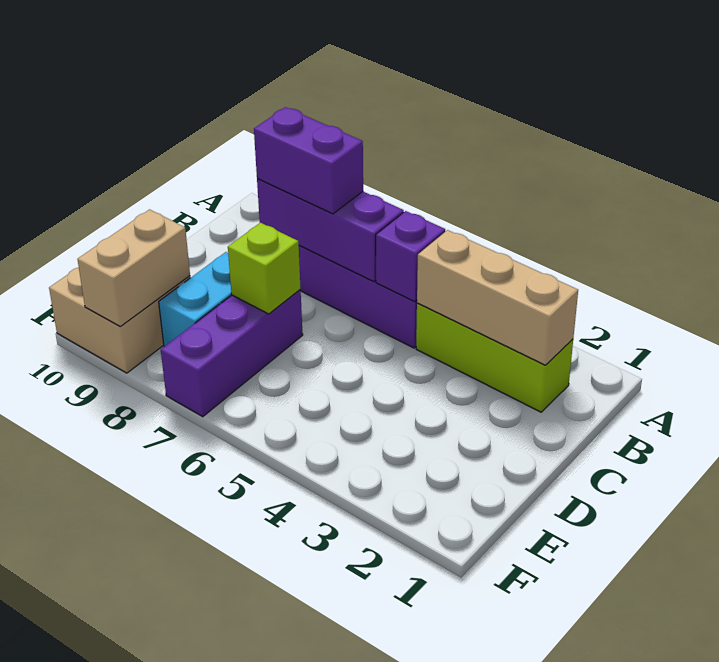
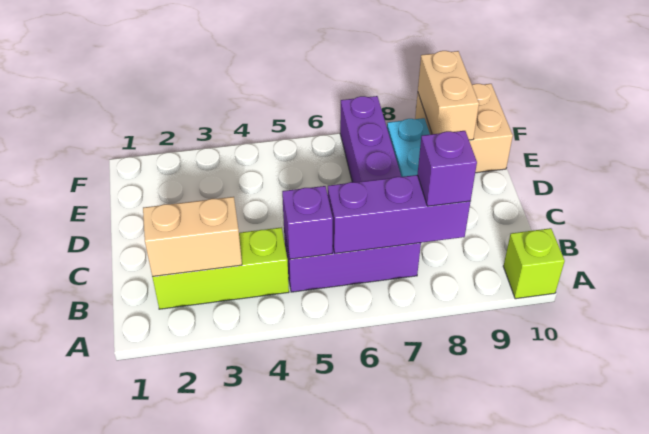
tan 1x3 brick [417,230,578,365] -> tan 1x2 brick [143,197,242,277]
purple 1x2 brick [254,107,363,214] -> purple 1x1 brick [418,131,477,206]
lime 1x1 brick [228,223,301,314] -> lime 1x1 brick moved to [503,228,565,299]

